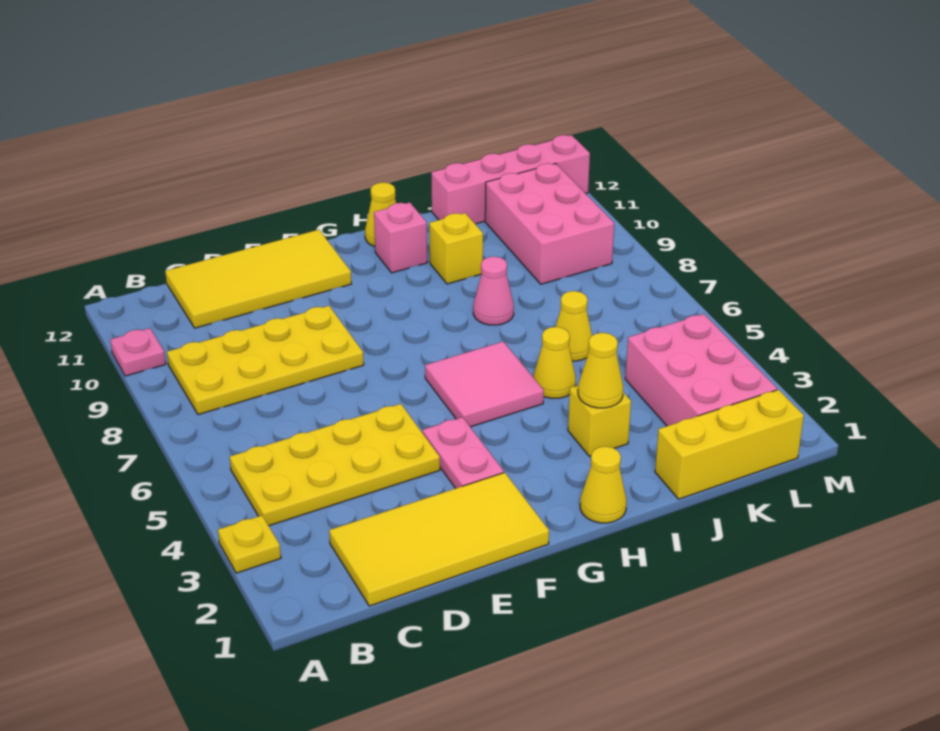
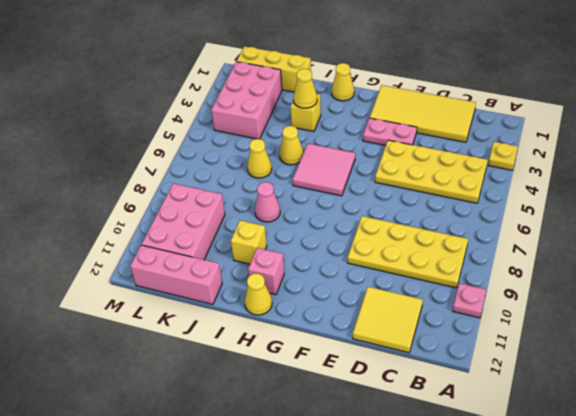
yellow 2x4 tile [165,230,351,328] -> yellow 2x2 tile [353,287,423,353]
pink 1x2 plate [423,417,504,488] -> pink 1x2 plate turned to [363,118,417,146]
pink 1x4 brick [431,135,590,224] -> pink 1x3 brick [130,245,222,304]

